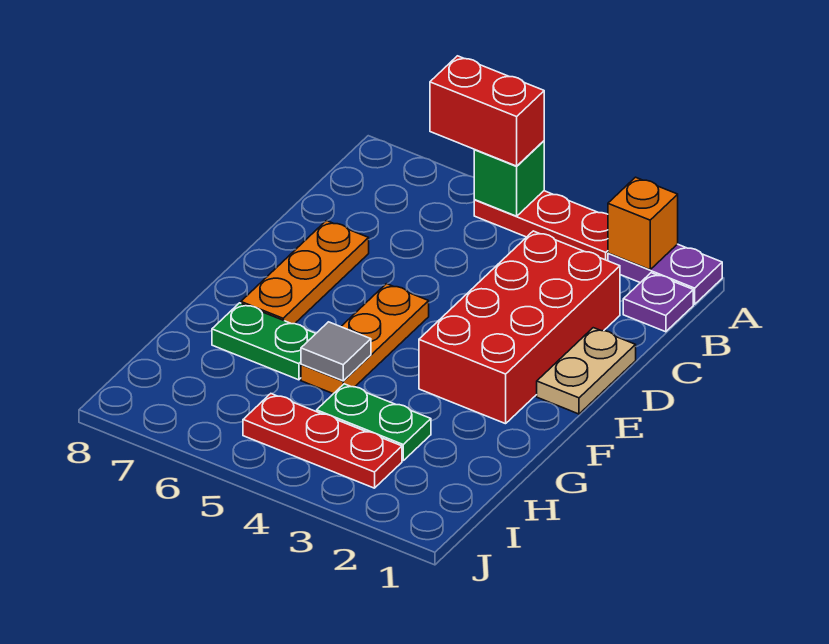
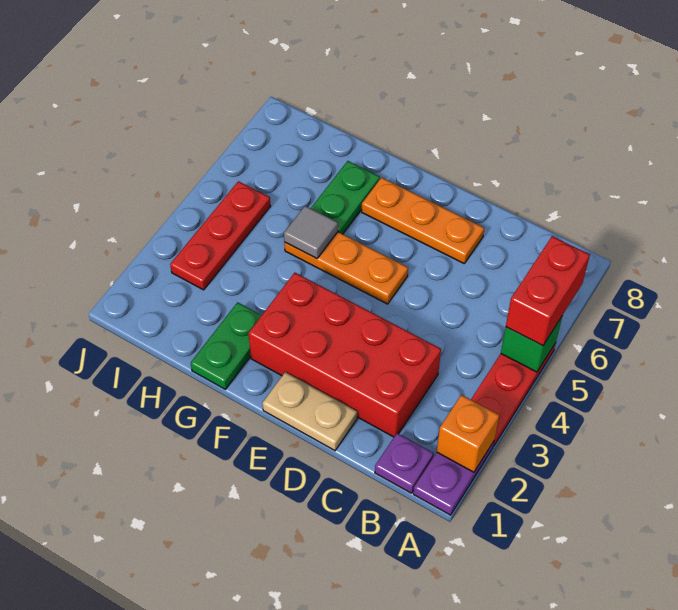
green 1x2 plate [316,384,431,461] -> green 1x2 plate moved to [191,302,262,389]

